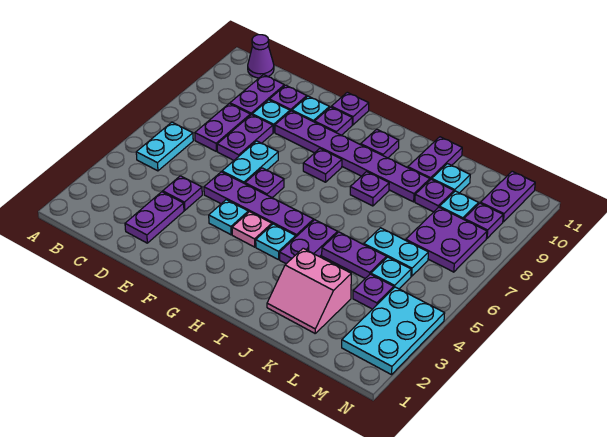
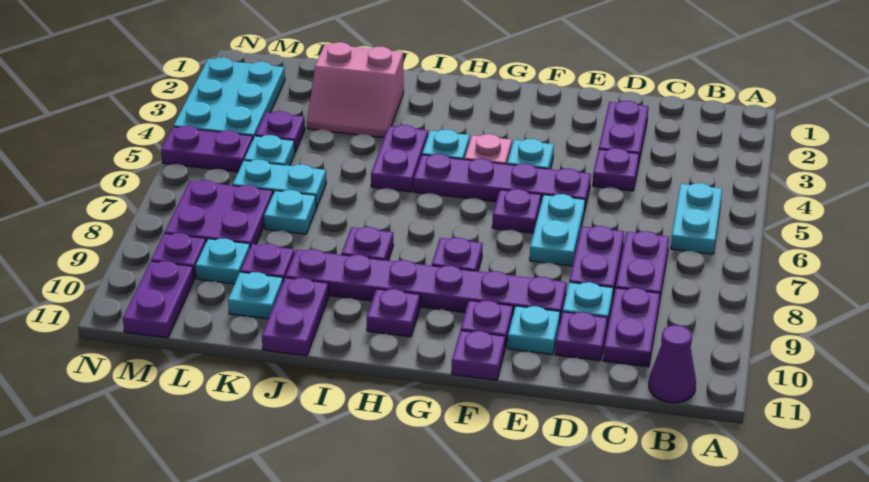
pink 2x2 slope [267,248,351,333] -> pink 2x2 slope turned to [307,42,404,138]
purple 1x2 plate [322,232,386,278] -> purple 1x2 plate moved to [161,126,253,172]
none -> cyan 1x1 plate [264,190,316,234]

